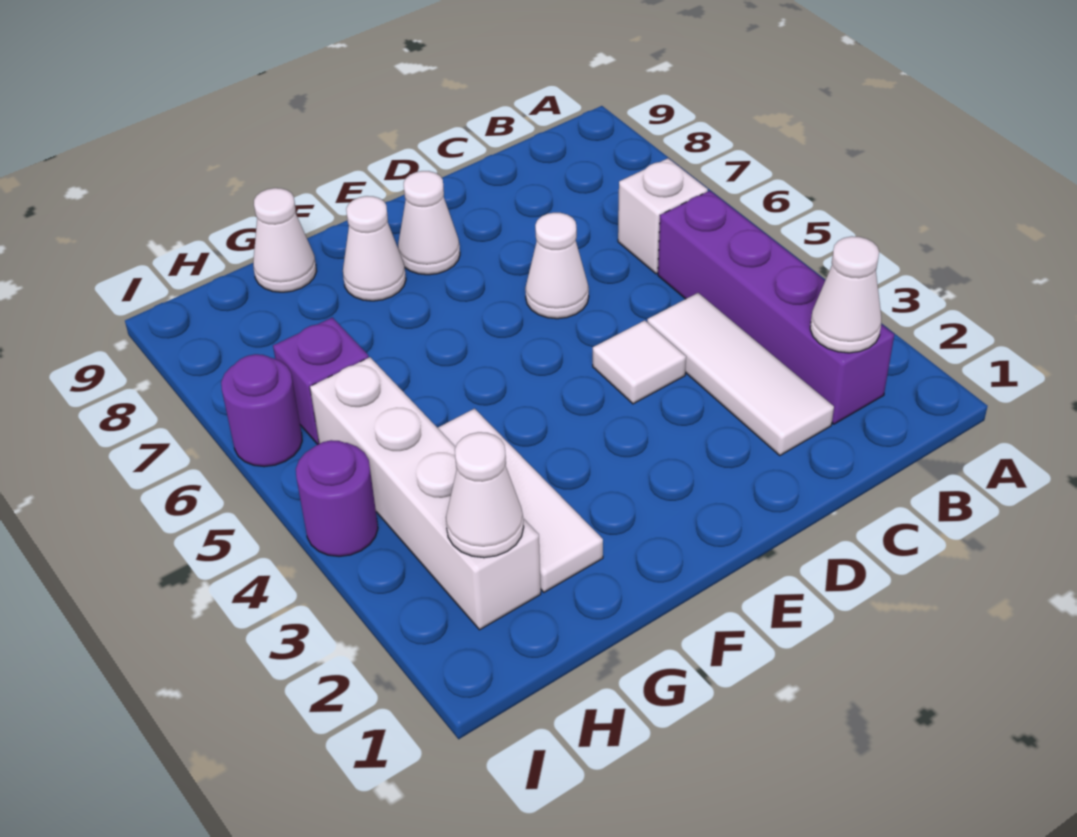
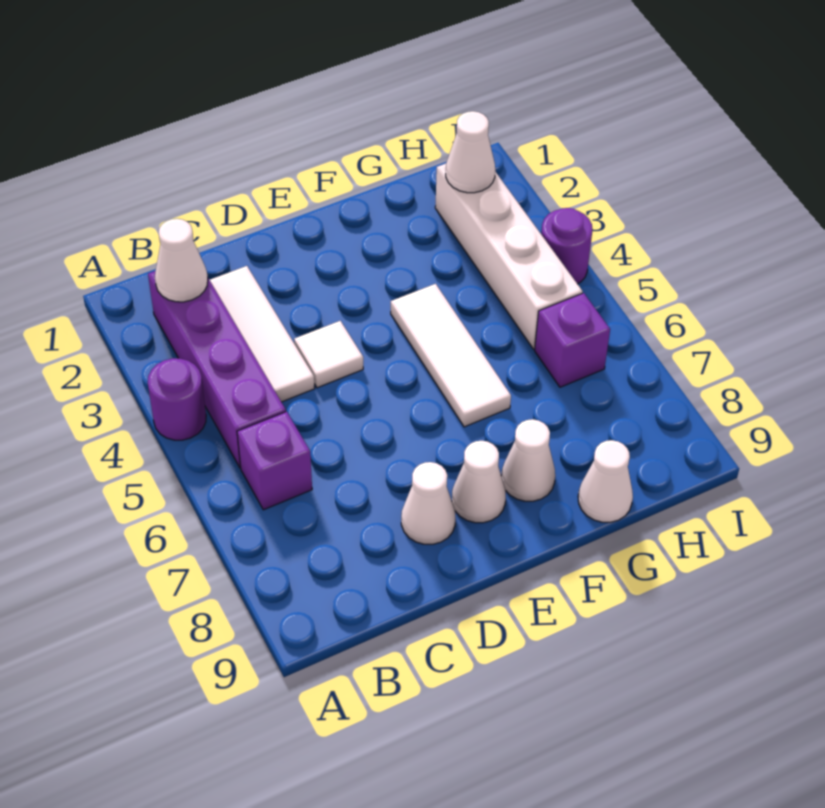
white 1x1 brick [618,158,708,274] -> purple 1x1 brick [237,411,312,510]
white 1x1 cone [525,213,589,319] -> white 1x1 cone moved to [401,462,455,544]
white 1x3 tile [438,409,603,592] -> white 1x3 tile moved to [391,284,511,427]
purple 1x1 round brick [221,354,302,467] -> purple 1x1 round brick moved to [148,358,206,440]

